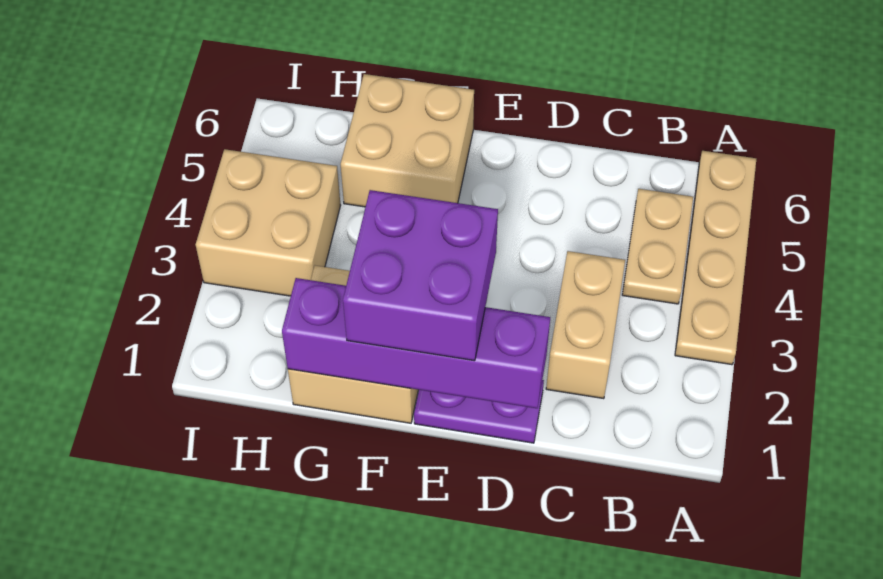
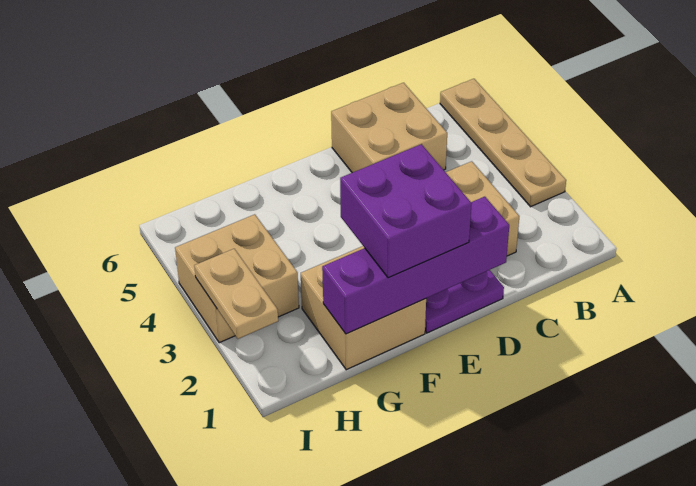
tan 1x2 plate [622,189,693,304] -> tan 1x2 plate moved to [194,249,278,339]
tan 2x2 brick [341,74,474,207] -> tan 2x2 brick moved to [331,83,447,173]

